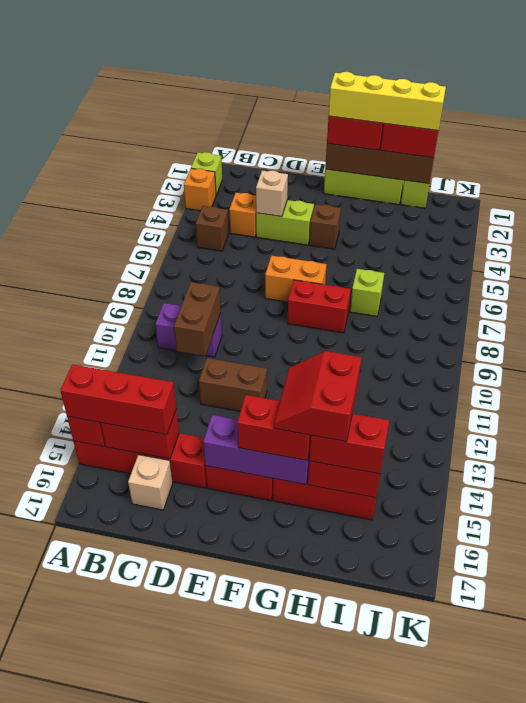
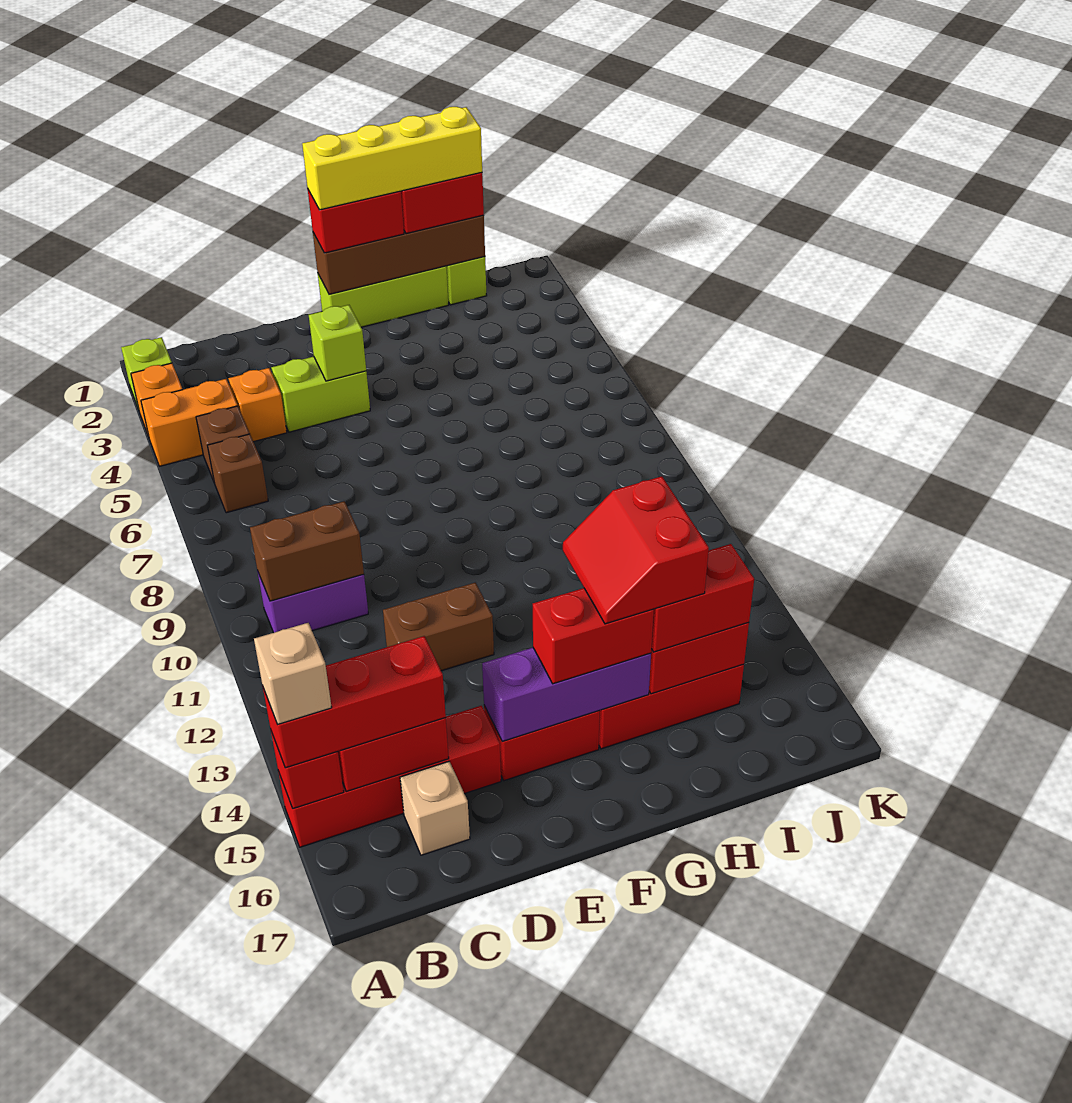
brown 1x2 brick [174,282,221,356] -> brown 1x2 brick turned to [250,501,364,601]
tan 1x1 brick [256,170,288,217] -> tan 1x1 brick moved to [254,623,332,724]
orange 1x2 brick [265,256,327,302] -> orange 1x2 brick moved to [141,379,238,466]
brown 1x1 brick [309,204,341,249] -> brown 1x1 brick moved to [207,434,268,513]
red 1x2 brick [288,280,351,333] -> none
lime 1x1 brick [350,269,384,316] -> lime 1x1 brick moved to [309,305,366,381]

